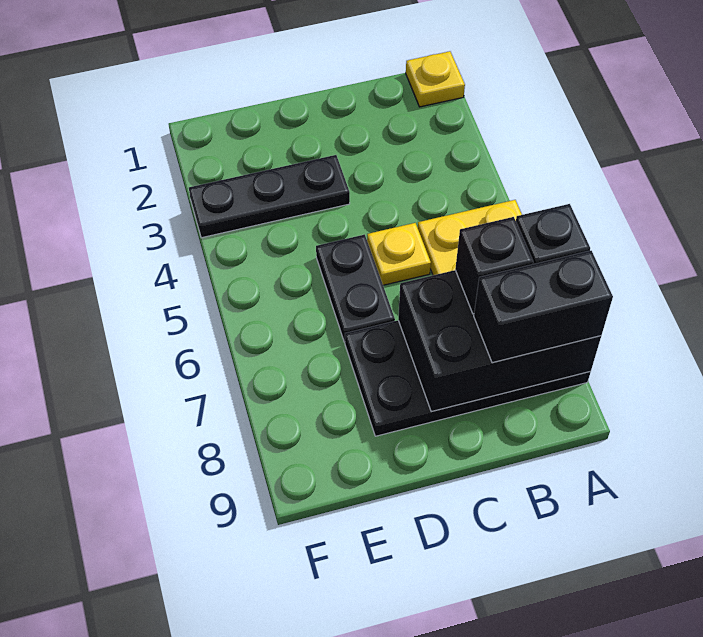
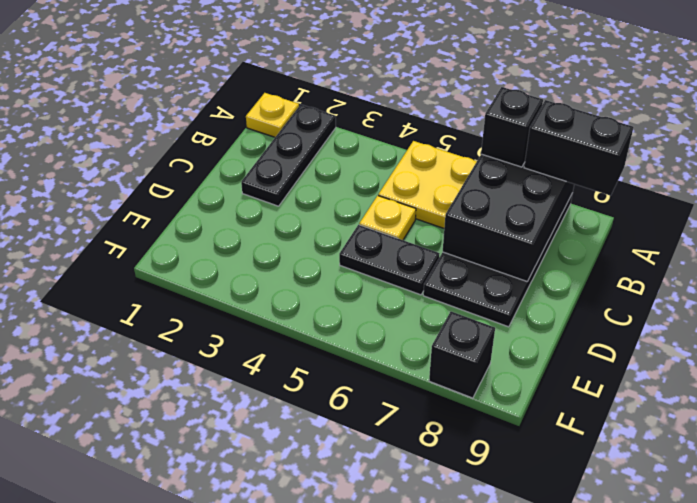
black 1x2 brick [474,251,613,363] -> black 1x2 brick turned to [524,100,633,196]
black 1x1 brick [455,217,533,314] -> black 1x1 brick moved to [429,312,495,398]
black 1x3 plate [189,155,350,238] -> black 1x3 plate moved to [241,105,336,206]

